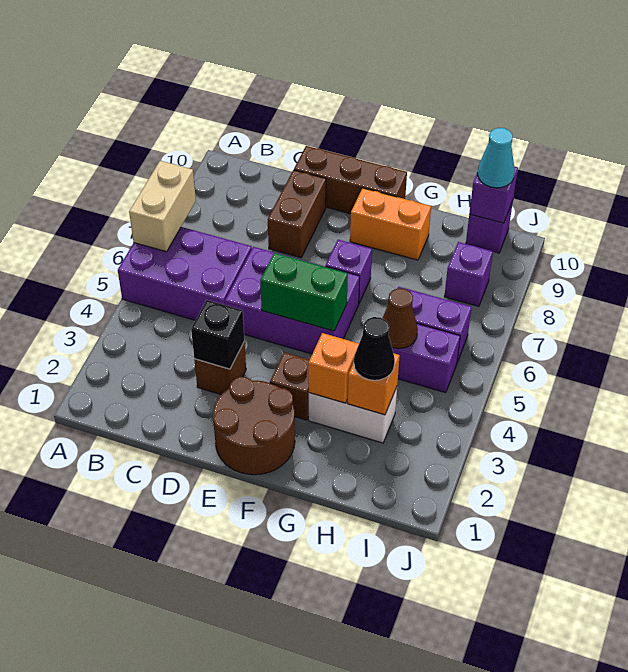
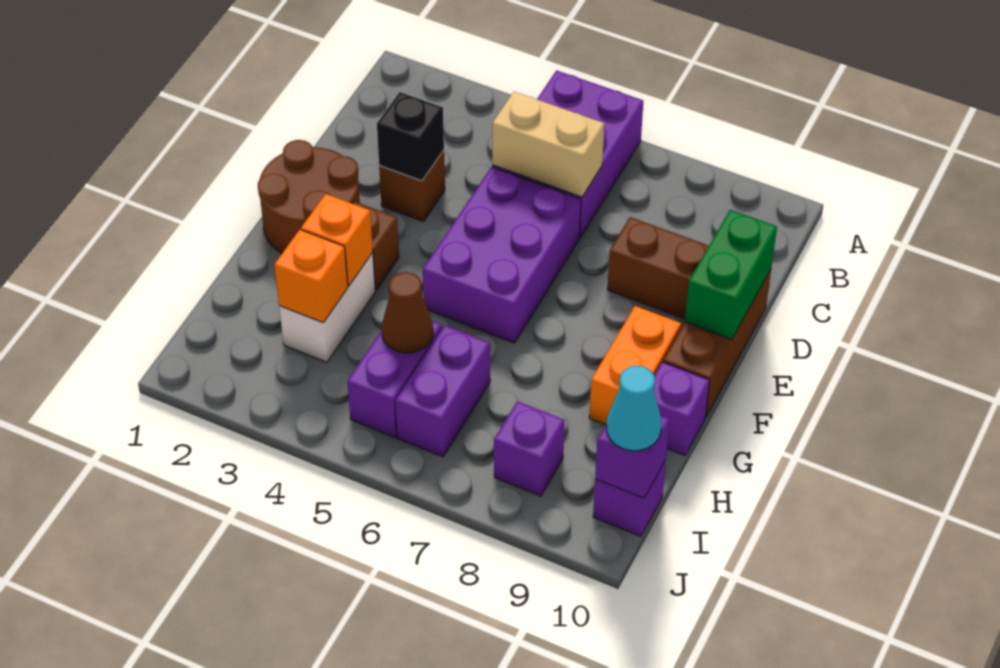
tan 1x2 brick [129,161,196,252] -> tan 1x2 brick moved to [492,92,604,197]
green 1x2 brick [260,253,348,331] -> green 1x2 brick moved to [685,210,777,339]
purple 1x1 brick [326,240,372,303] -> purple 1x1 brick moved to [654,362,710,455]
black 1x1 cone [354,317,395,380] -> none

